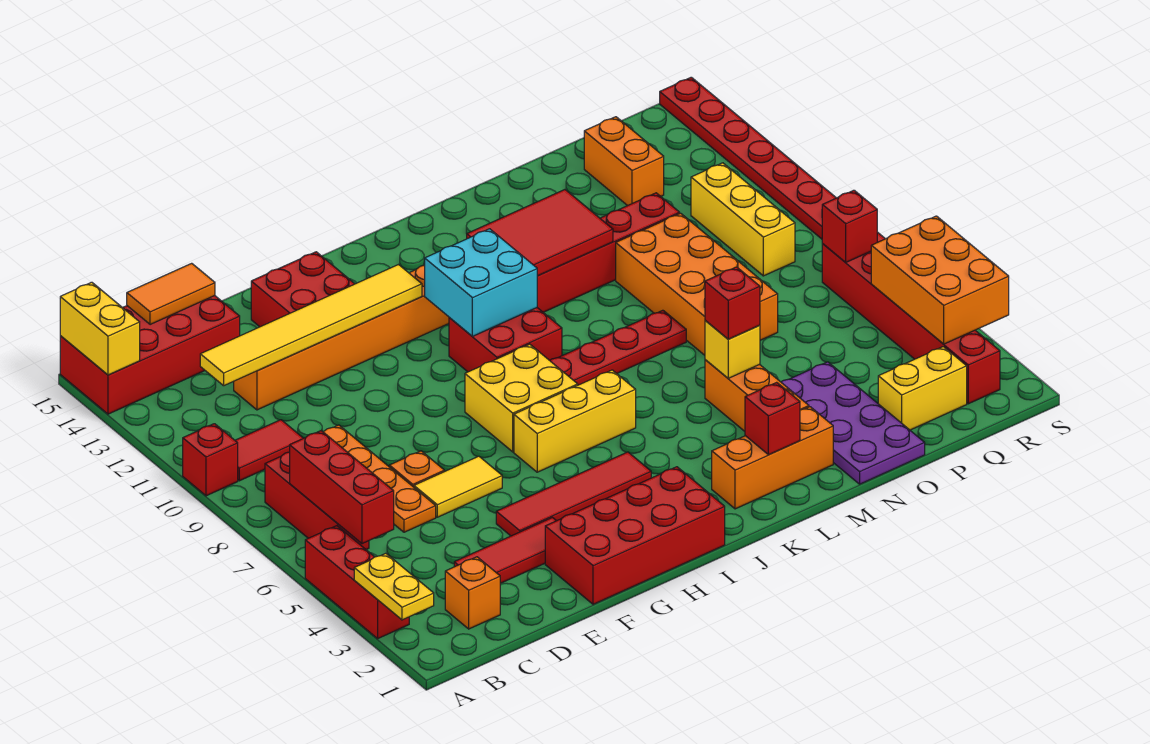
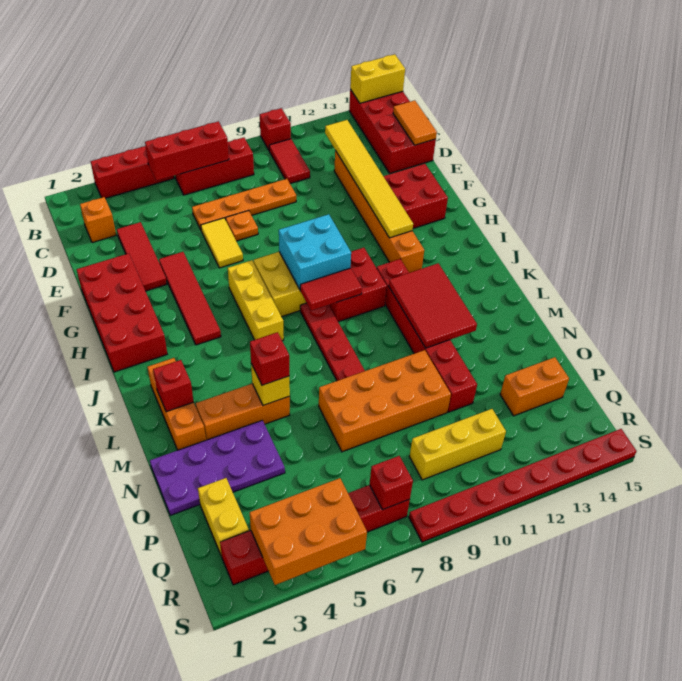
yellow 1x2 plate [354,553,434,620] -> none
cyan 2x2 brick [425,229,537,336] -> cyan 2x2 brick moved to [279,214,351,289]
none -> red 1x2 tile [300,268,362,311]

